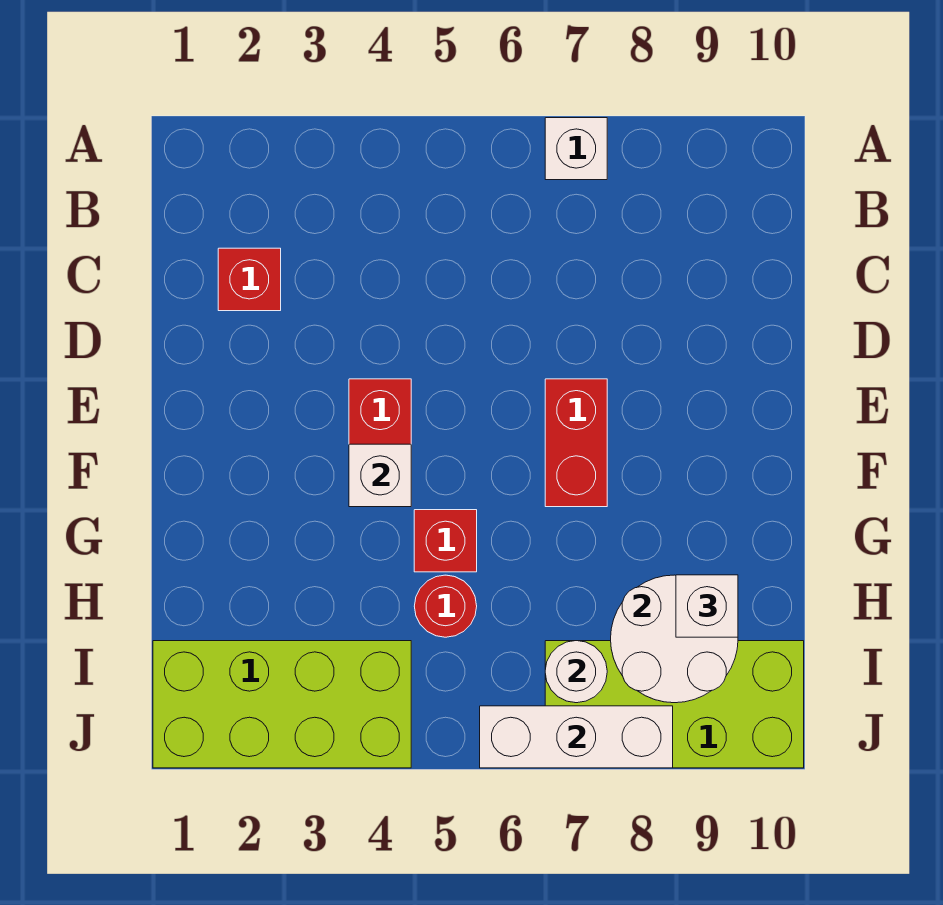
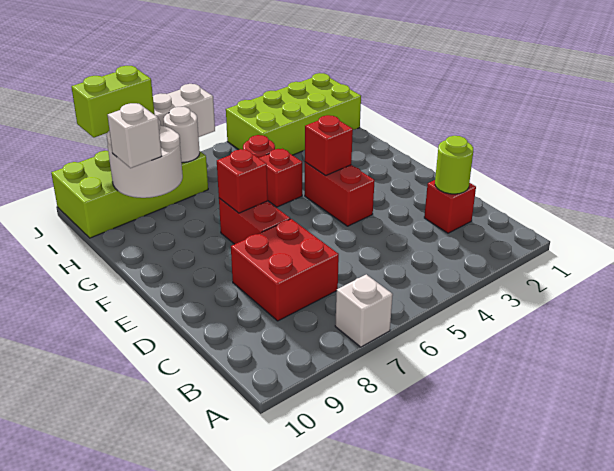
none -> lime 1x1 round brick [435,136,473,194]
none -> red 2x2 brick [231,219,339,321]
white 1x1 brick [349,444,411,507] -> red 1x1 brick [305,115,353,176]
none -> red 1x1 brick [217,149,268,213]
none -> lime 1x2 brick [71,66,155,137]

